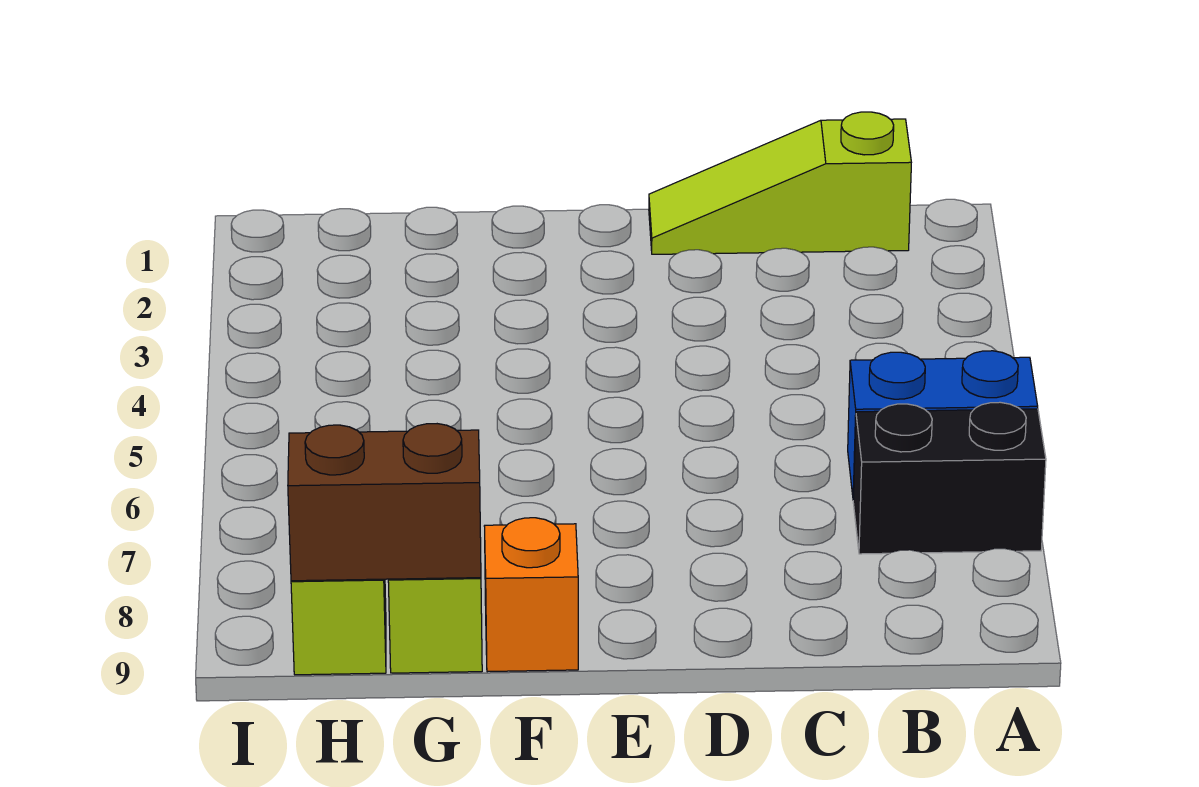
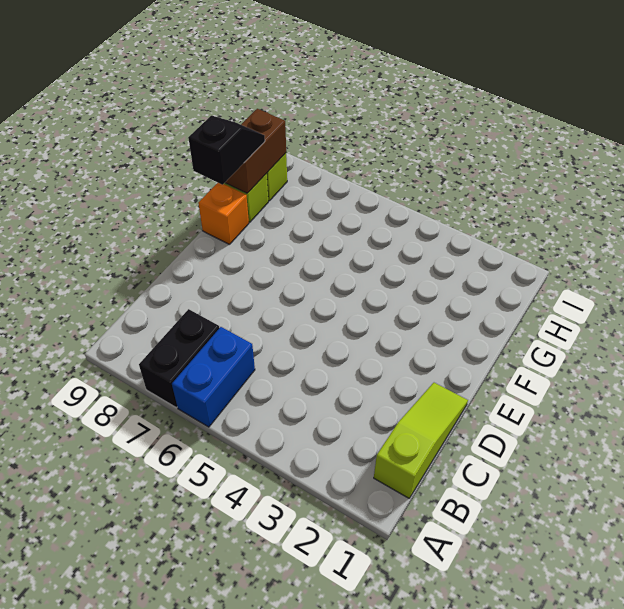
none -> black 1x2 slope [188,116,265,185]

